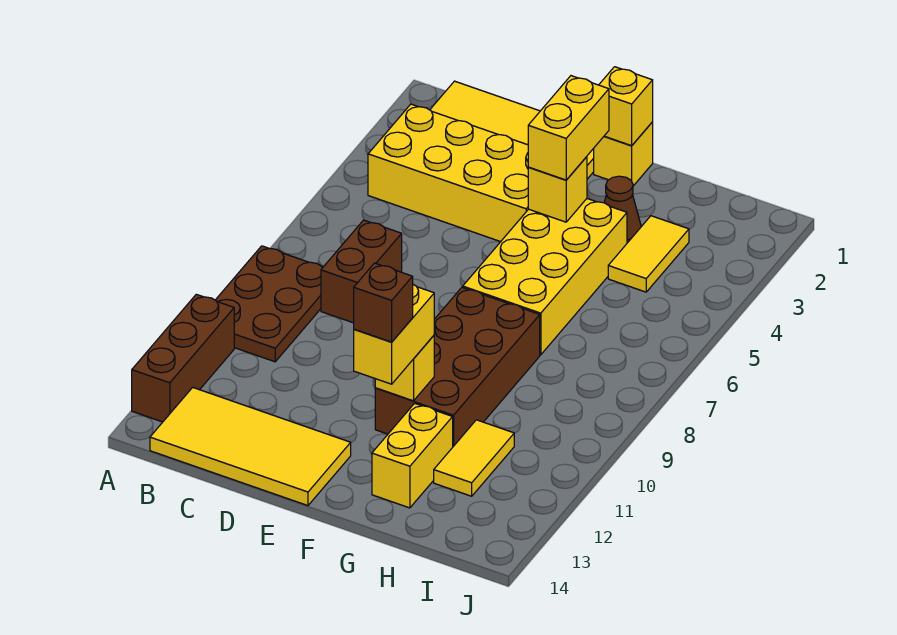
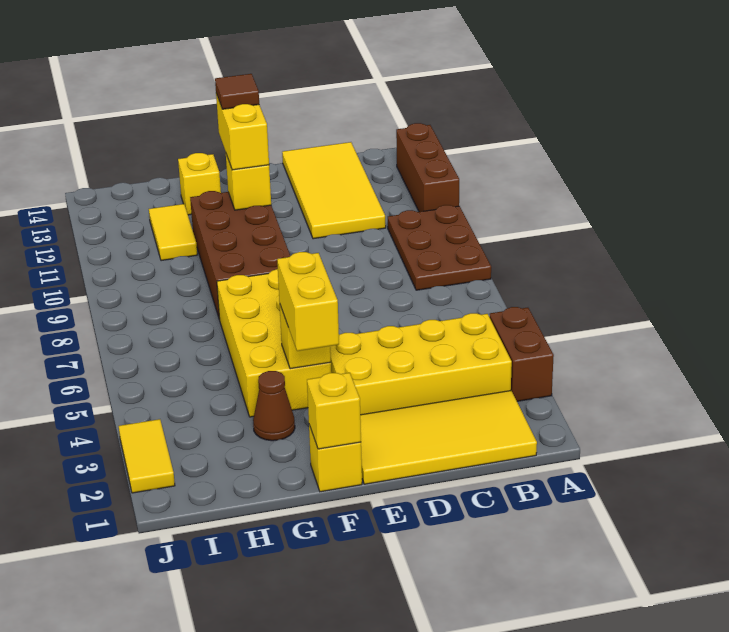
yellow 2x4 tile [150,387,351,506] -> yellow 2x4 tile turned to [282,142,386,239]
brown 1x2 brick [321,220,402,323] -> brown 1x2 brick moved to [490,307,554,401]
brown 1x1 brick [354,263,413,342] -> brown 1x1 tile [215,74,259,109]
yellow 1x2 brick [372,403,453,508] -> yellow 1x1 brick [178,153,221,215]
yellow 1x2 tile [608,216,689,292] -> yellow 1x2 tile moved to [119,419,175,493]

